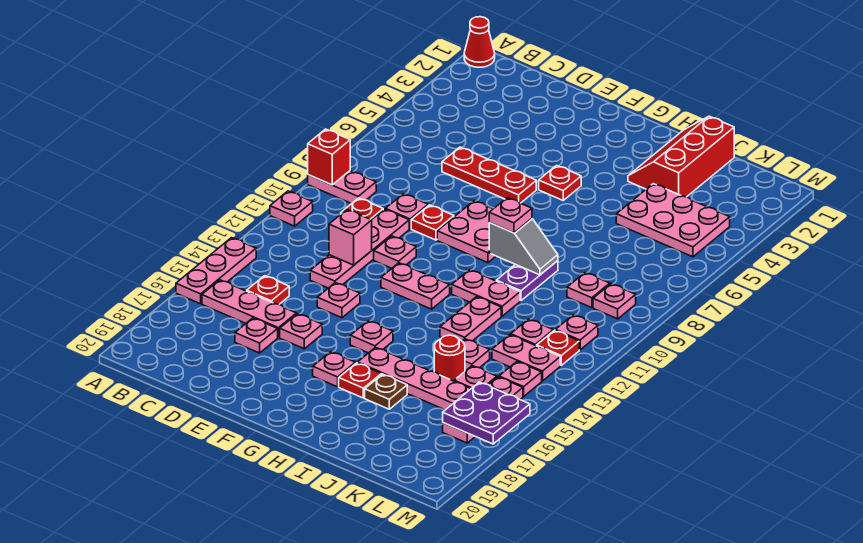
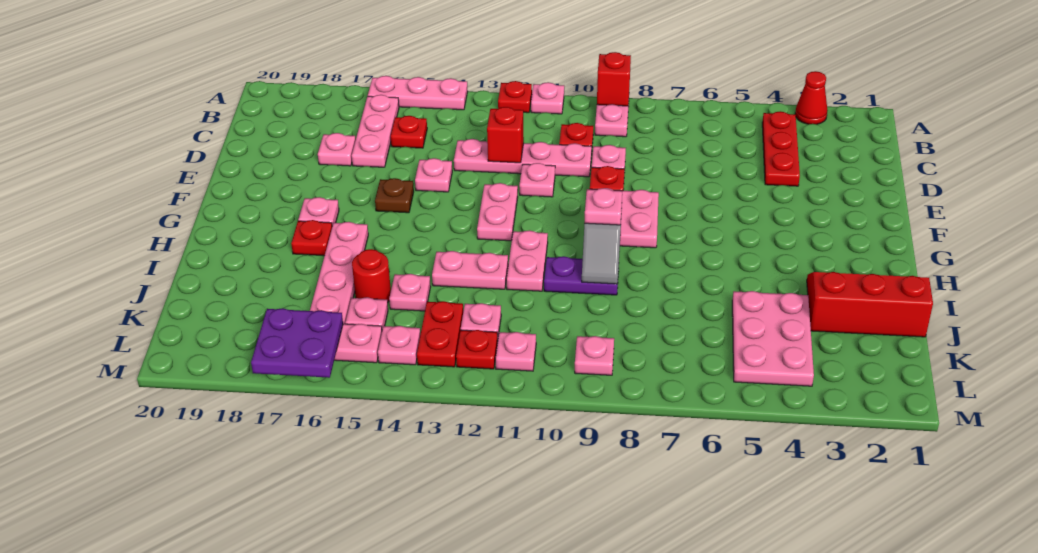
red 1x1 cone [464,17,495,67] -> red 1x1 cone moved to [795,71,828,124]
red 1x3 plate [442,147,536,203] -> red 1x3 plate moved to [762,111,800,186]
pink 1x1 brick [329,210,372,265] -> red 1x1 brick [487,107,524,163]
pink 1x1 plate [280,314,322,349] -> none
red 1x1 plate [539,165,581,200] -> red 1x1 plate moved to [498,81,532,113]
pink 1x1 plate [350,321,393,353] -> none
brown 1x1 plate [365,374,407,409] -> brown 1x1 plate moved to [375,178,414,213]
pink 1x1 plate [567,273,610,308] -> none
pink 1x2 plate [492,335,560,381] -> red 1x2 plate [417,301,463,367]

